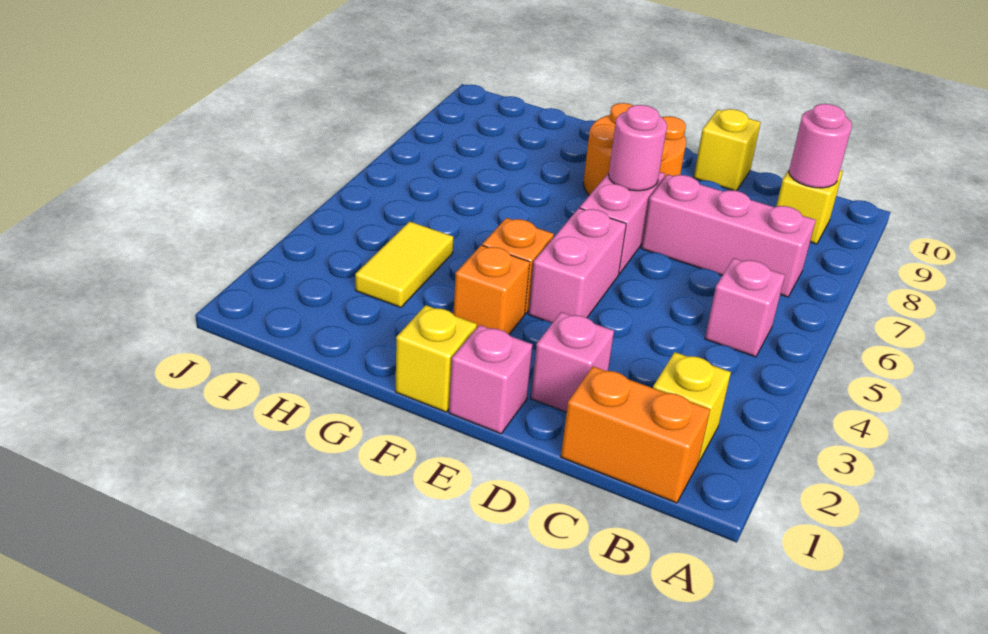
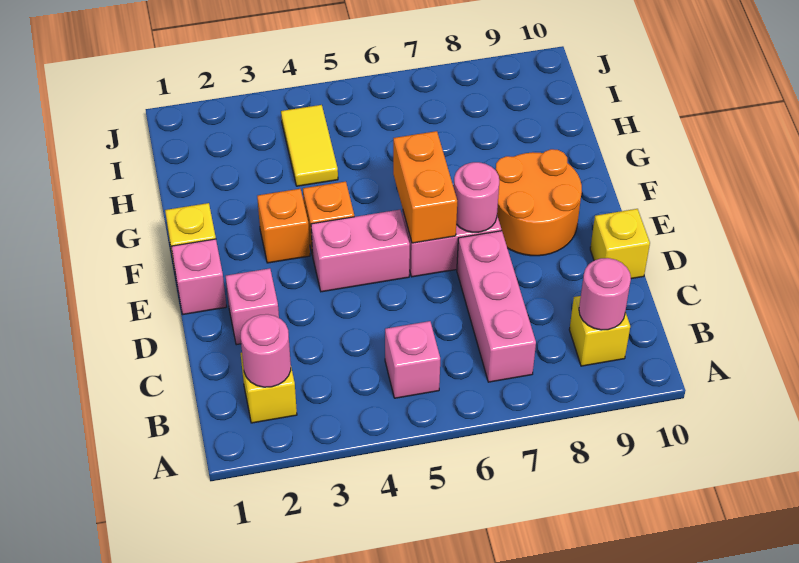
orange 1x2 brick [561,366,710,503] -> orange 1x2 brick moved to [393,131,457,243]
none -> pink 1x1 round brick [241,314,291,387]
yellow 1x2 tile [355,222,453,307] -> yellow 1x2 tile turned to [281,105,338,186]

